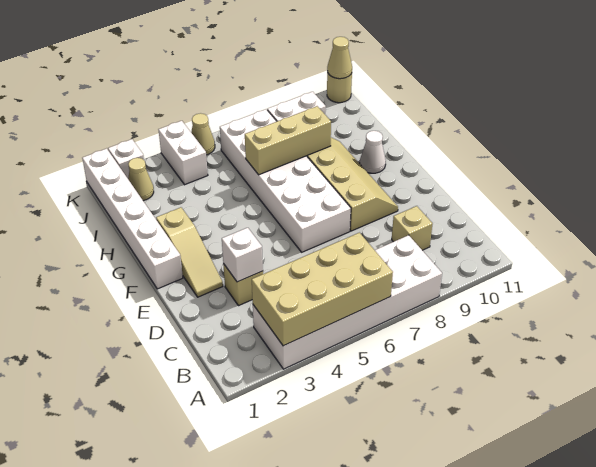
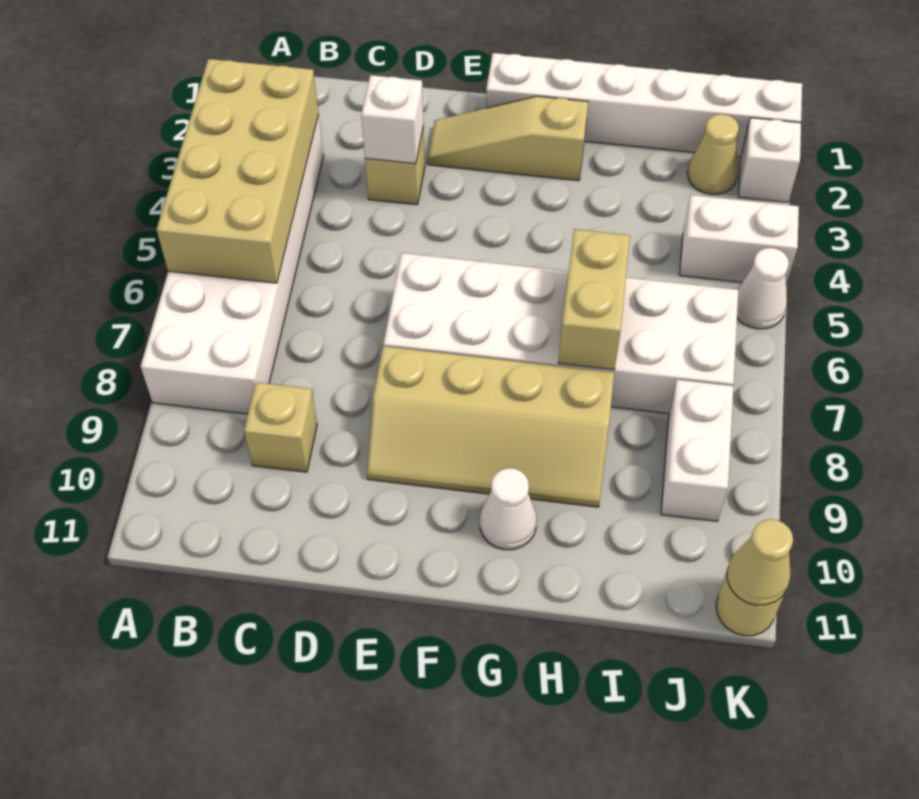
tan 1x3 brick [245,106,331,175] -> tan 1x2 brick [558,229,630,370]
tan 1x1 cone [191,113,215,155] -> white 1x1 cone [737,248,789,329]

